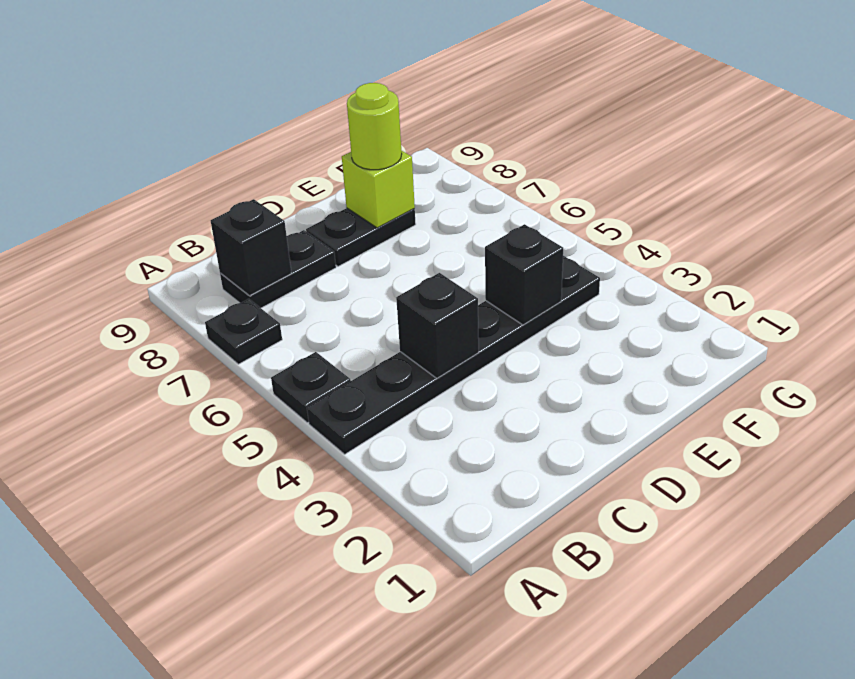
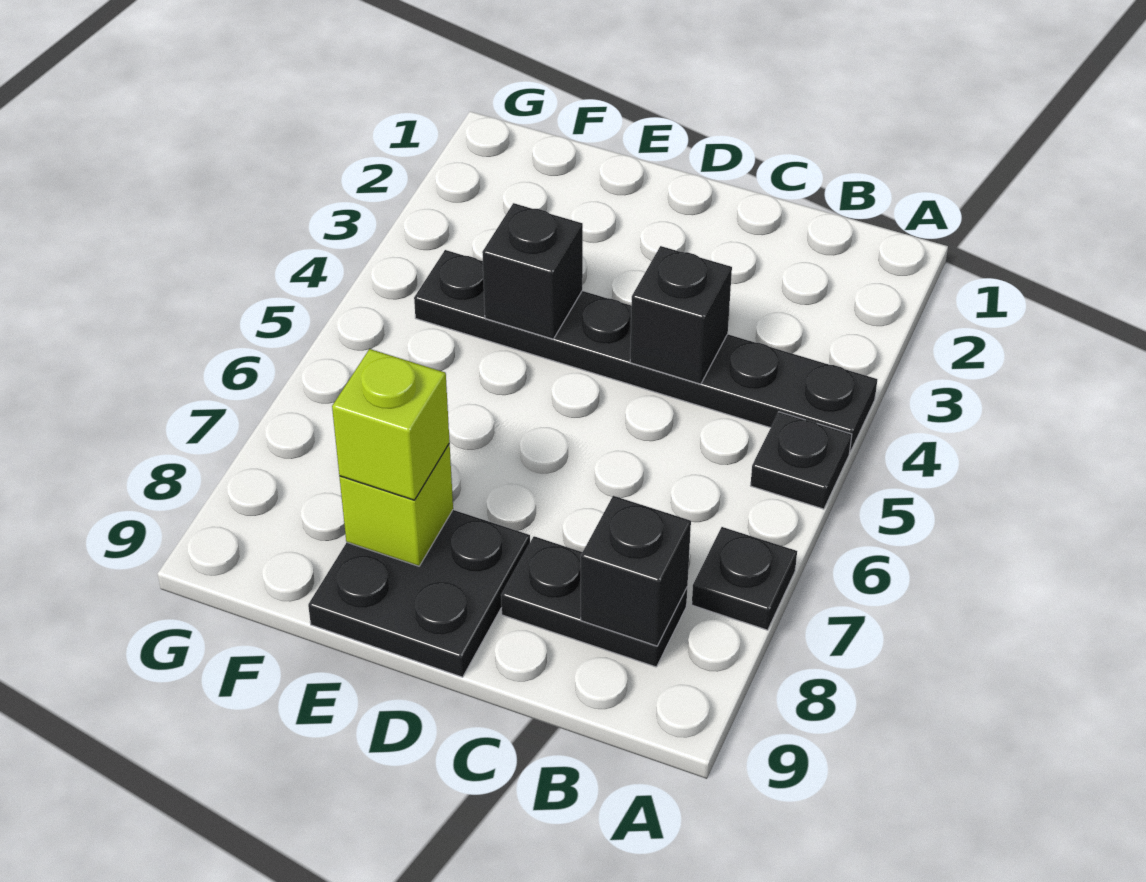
black 1x2 plate [306,208,416,266] -> black 2x2 plate [308,510,530,677]
lime 1x1 round brick [347,83,402,170] -> lime 1x1 brick [332,349,450,500]

